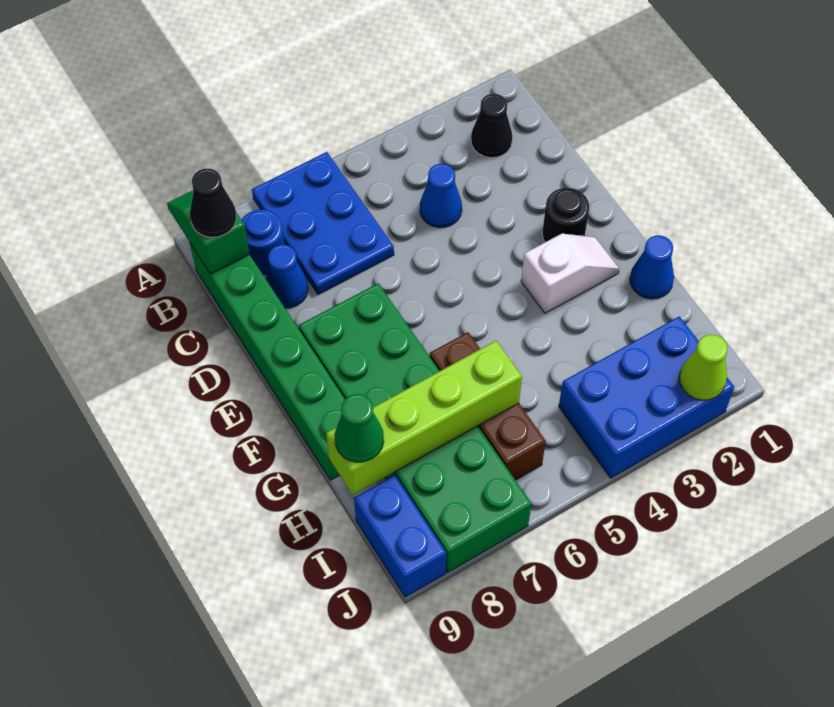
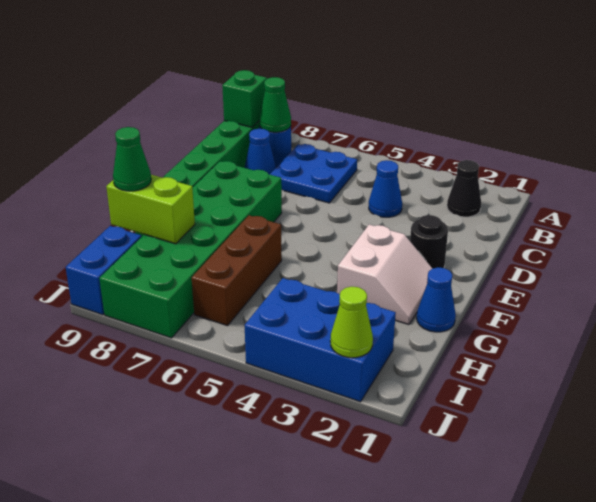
blue 2x3 plate [252,152,394,295] -> blue 2x2 plate [270,144,357,203]
none -> green 1x1 cone [259,77,291,132]
black 1x1 cone [190,169,236,237] -> none
white 1x2 slope [521,234,619,313] -> white 2x2 slope [337,225,433,325]
lime 1x4 brick [326,341,522,495] -> lime 1x2 brick [106,175,195,244]

